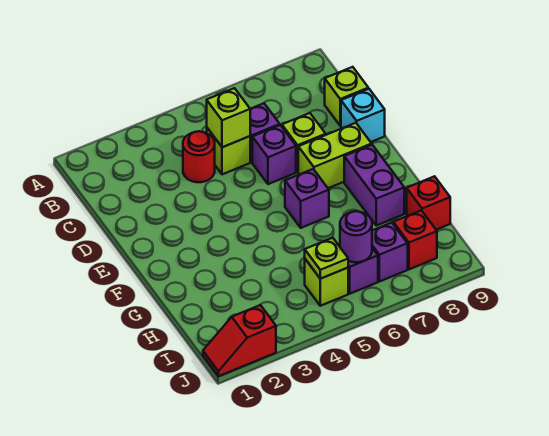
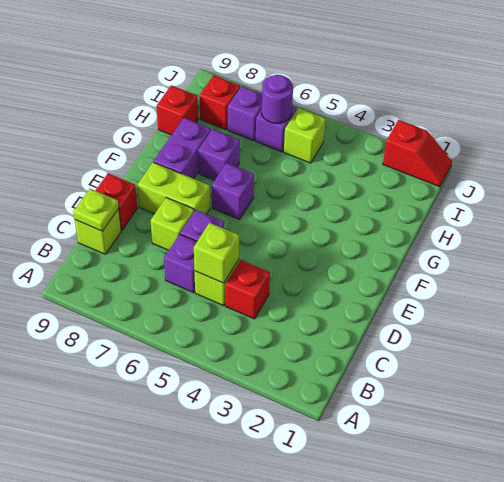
red 1x1 round brick [183,131,215,182] -> red 1x1 brick [225,260,270,319]
cyan 1x1 brick [341,89,385,142] -> red 1x1 brick [95,173,137,230]
none -> purple 1x1 brick [198,129,240,180]
lime 1x1 plate [305,238,348,279] -> lime 1x1 plate moved to [73,189,119,231]

